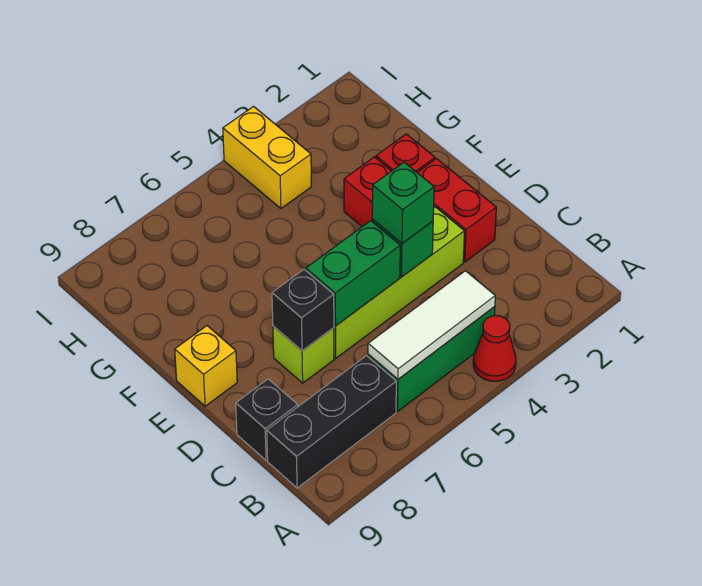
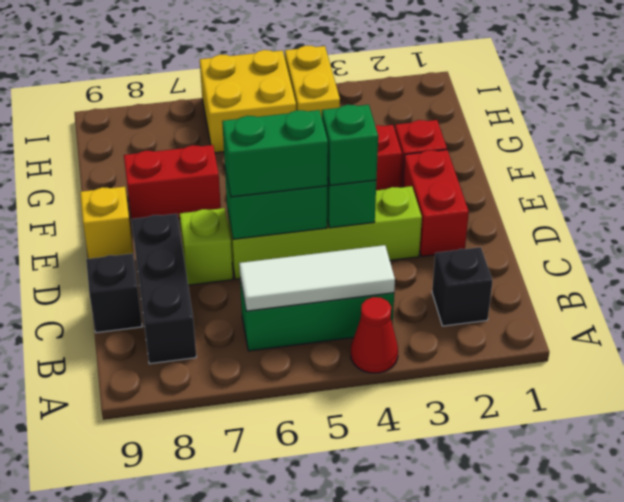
black 1x3 brick [267,356,396,488] -> black 1x3 brick turned to [132,214,196,364]
none -> green 1x2 brick [222,110,328,197]
black 1x1 brick [272,269,334,351] -> black 1x1 brick moved to [432,247,493,326]
none -> red 1x2 brick [124,145,221,219]
none -> yellow 2x2 brick [200,50,296,153]

